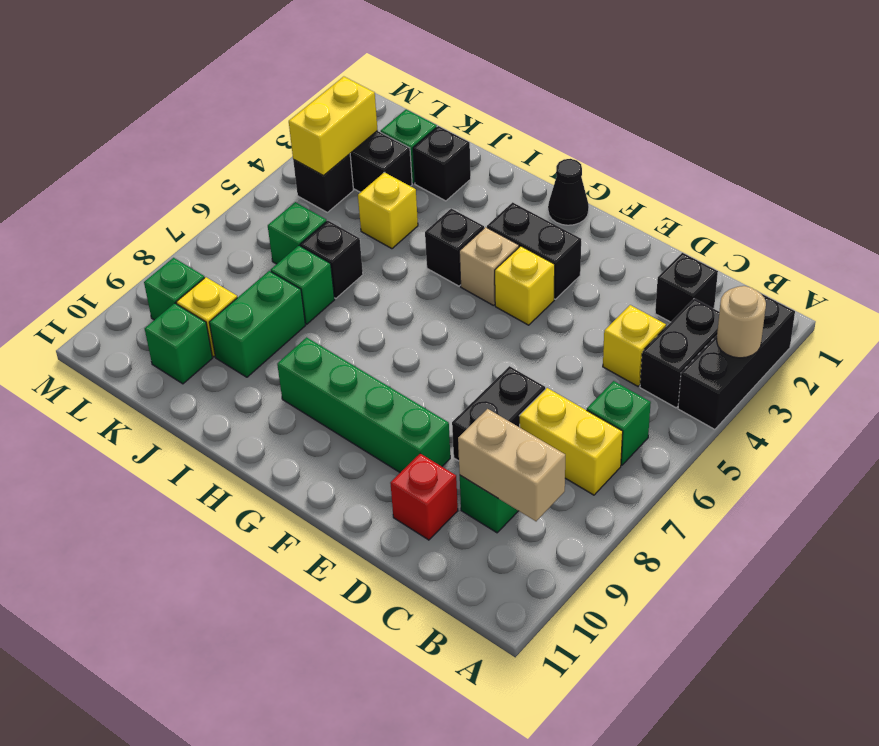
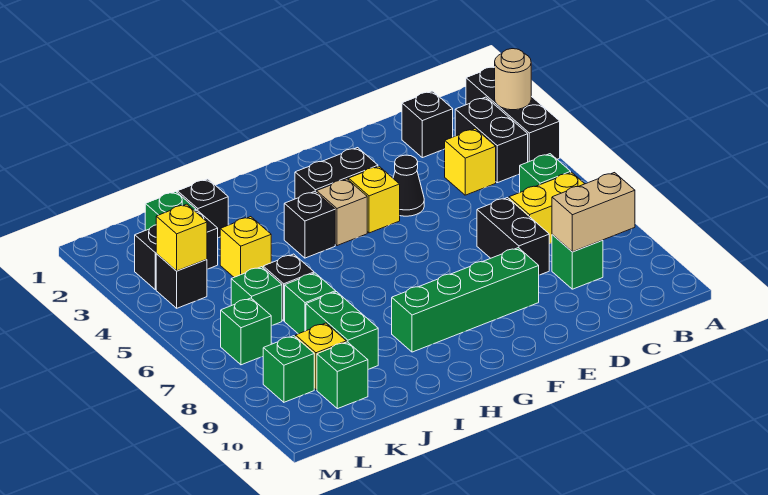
red 1x1 brick [390,454,458,540] -> none
black 1x1 cone [548,159,589,225] -> black 1x1 cone moved to [393,155,424,216]
yellow 1x2 brick [289,77,378,175] -> yellow 1x1 brick [156,204,207,271]
none -> green 1x1 brick [221,298,271,365]

